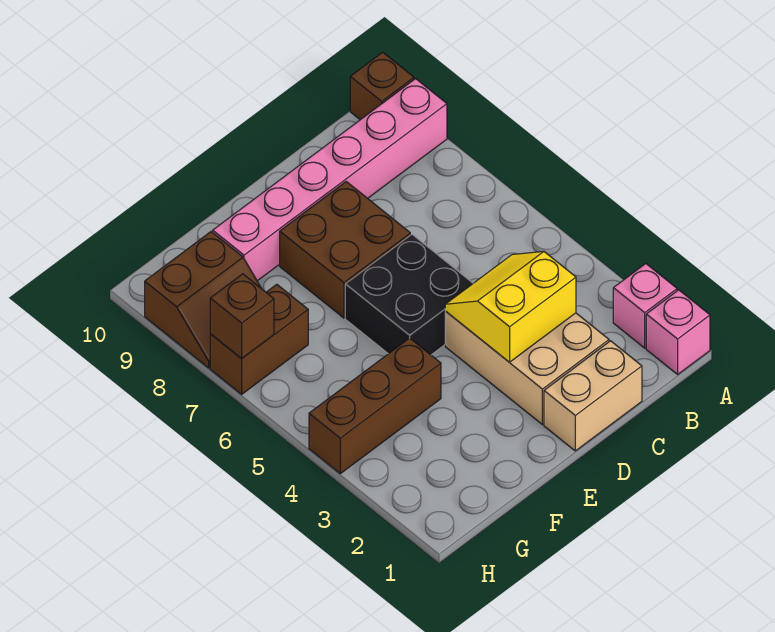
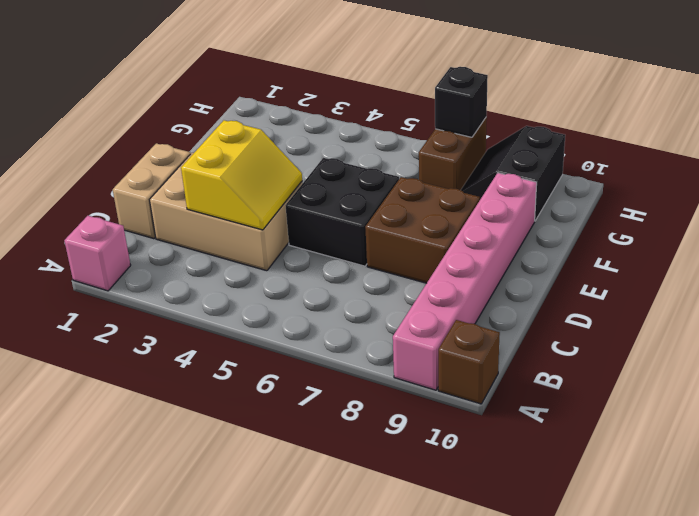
pink 1x1 brick [613,264,677,348] -> none
brown 1x3 brick [309,338,441,474] -> none
brown 2x2 slope [145,232,261,368] -> black 2x2 slope [461,126,565,221]
brown 1x1 brick [210,274,274,359] -> black 1x1 brick [435,67,488,137]

